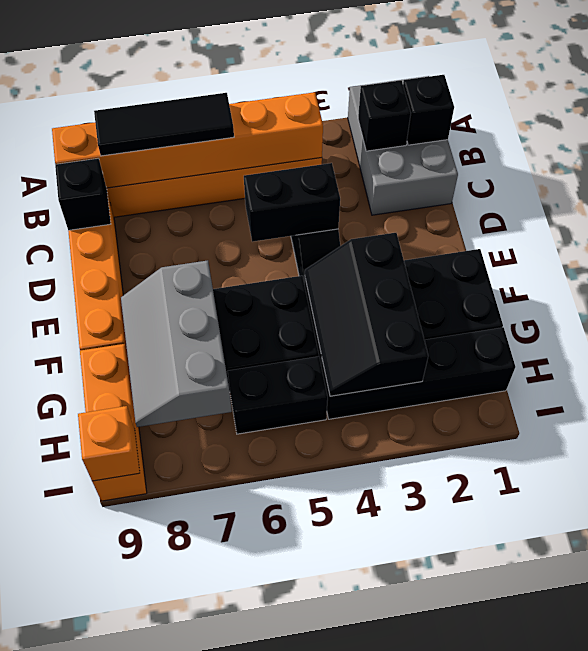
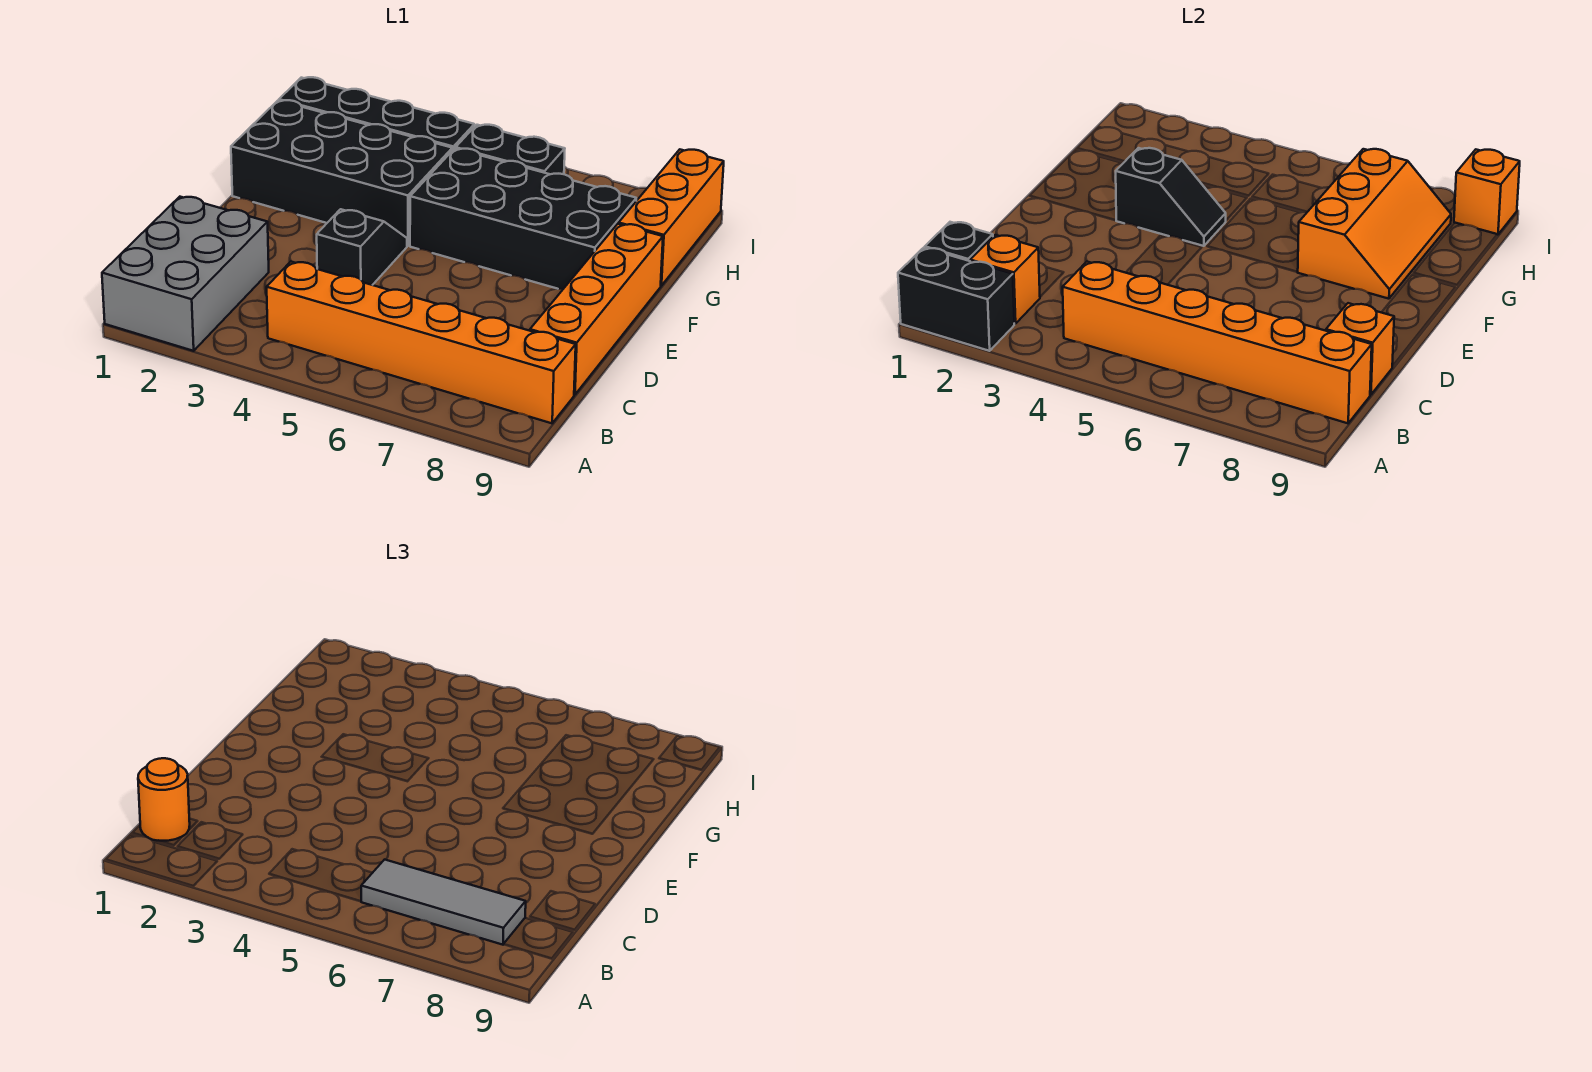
none -> orange 1x1 round brick [138,758,190,841]
black 1x1 brick [358,81,411,151] -> orange 1x1 brick [970,235,1040,324]
black 1x3 tile [94,93,234,156] -> grey 1x3 tile [361,860,526,945]
black 1x1 brick [55,158,111,230] -> orange 1x1 brick [1326,303,1394,395]
black 1x2 brick [244,163,340,242] -> black 1x2 brick moved to [898,248,1015,351]
black 2x3 slope [305,233,428,396] -> black 1x2 slope [1116,148,1226,246]
grey 2x3 slope [121,260,232,427] -> orange 2x3 slope [1298,149,1451,299]

